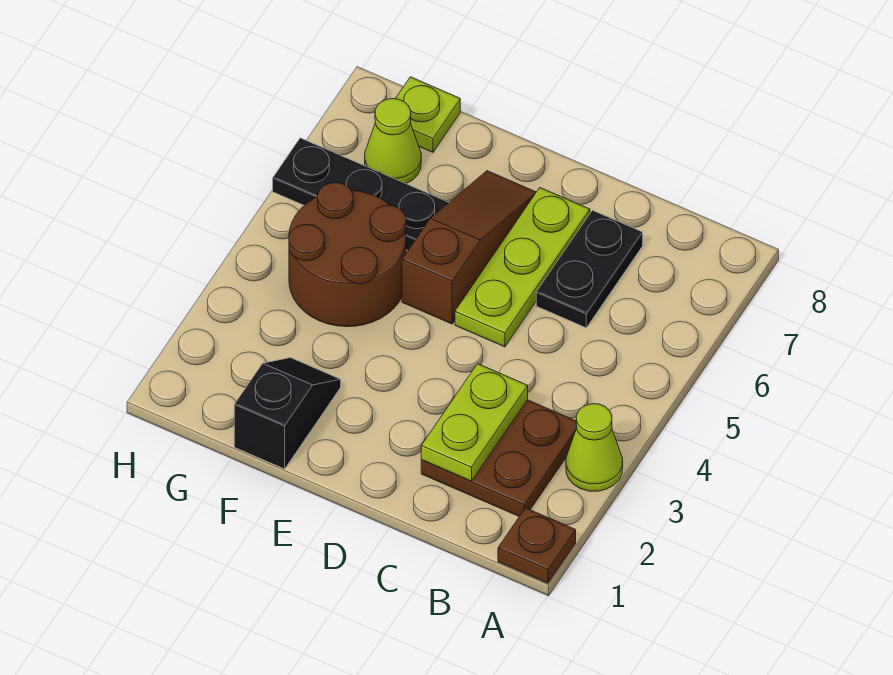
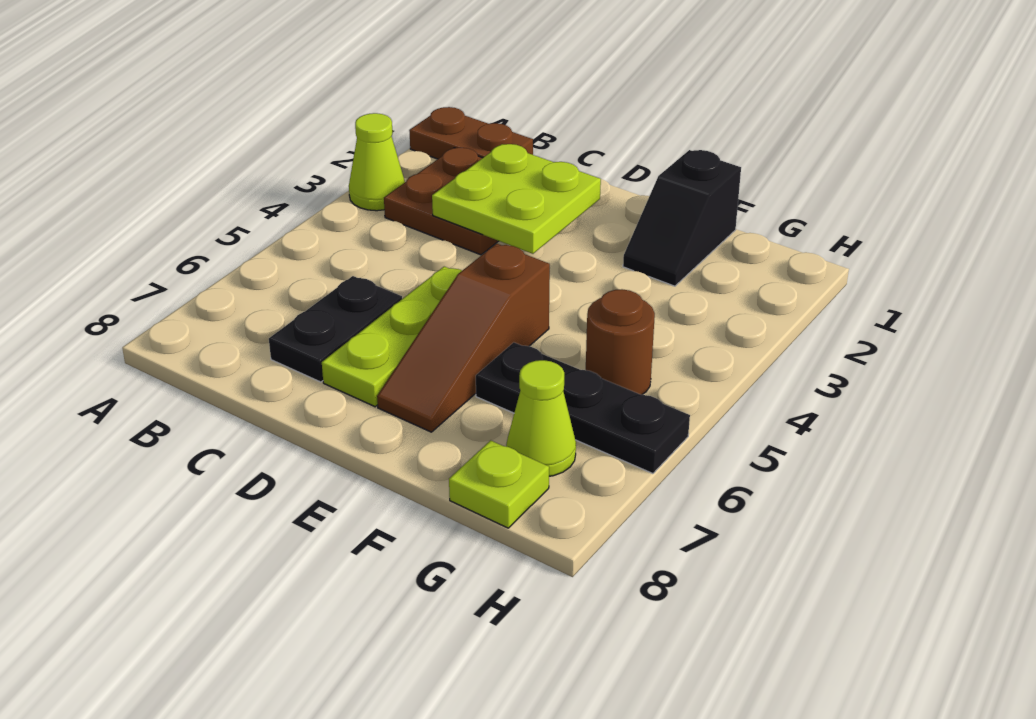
brown 1x1 plate [498,508,576,583] -> brown 1x2 plate [409,107,533,159]
lime 1x2 plate [421,364,528,481] -> lime 2x2 plate [432,144,601,254]
brown 2x2 round brick [289,182,406,327] -> brown 1x1 round brick [586,289,655,395]

